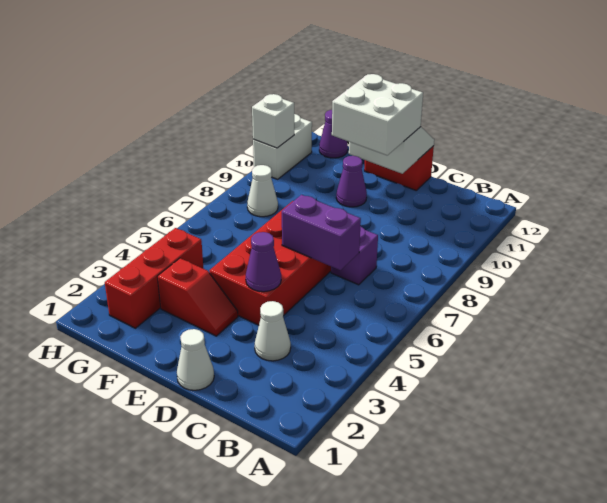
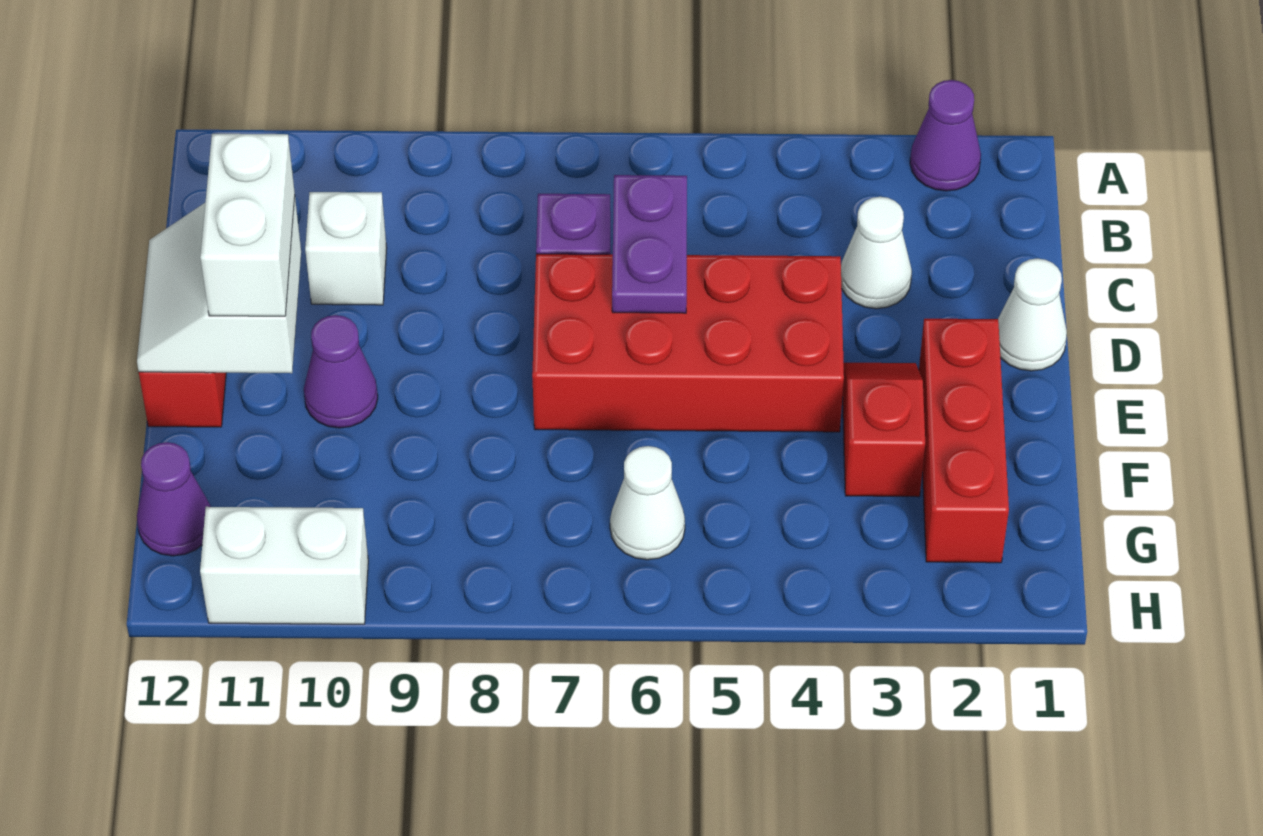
purple 1x2 brick [282,195,361,270] -> purple 1x2 plate [612,175,687,313]
purple 1x1 cone [246,232,281,292] -> purple 1x1 cone moved to [910,80,981,191]
white 2x2 brick [332,74,423,155] -> white 1x2 brick [200,134,295,316]
red 1x3 brick [105,228,204,328] -> red 1x3 brick turned to [919,319,1009,563]
white 1x1 cone [247,165,278,217] -> white 1x1 cone moved to [610,446,685,560]
white 1x1 brick [252,94,294,148] -> white 1x1 brick moved to [305,192,387,305]

